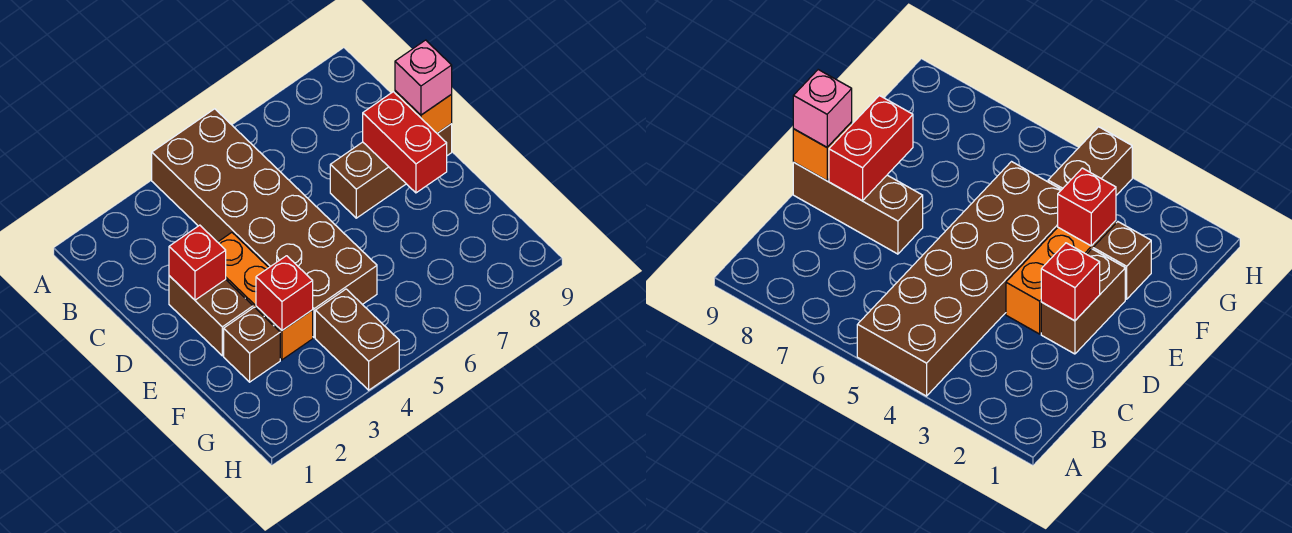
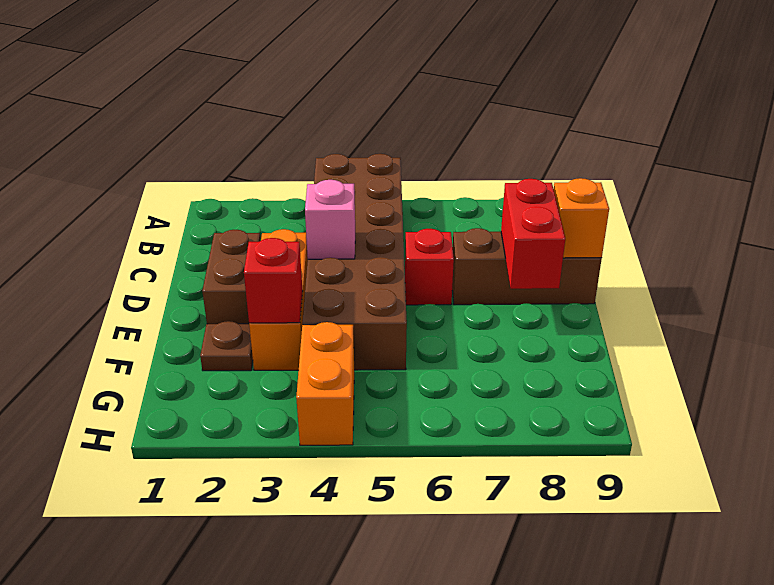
red 1x1 brick [169,225,226,300] -> red 1x1 brick moved to [405,229,454,305]
pink 1x1 brick [395,40,452,115] -> pink 1x1 brick moved to [305,180,355,259]
brown 1x1 brick [224,307,280,382] -> brown 1x1 plate [200,321,253,371]
brown 1x2 brick [315,289,399,390] -> orange 1x2 brick [296,322,354,445]

